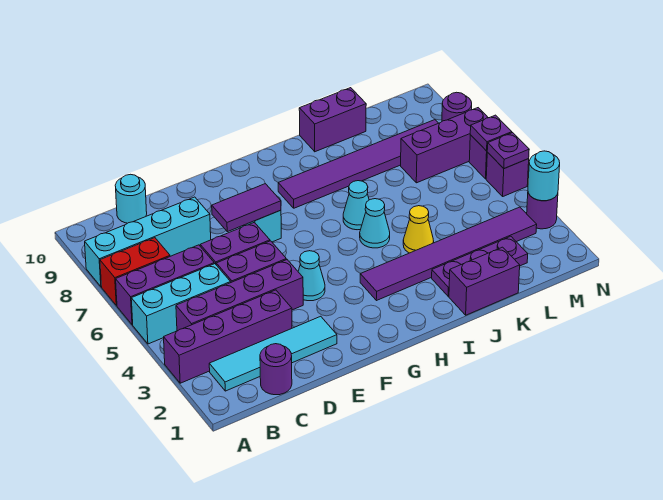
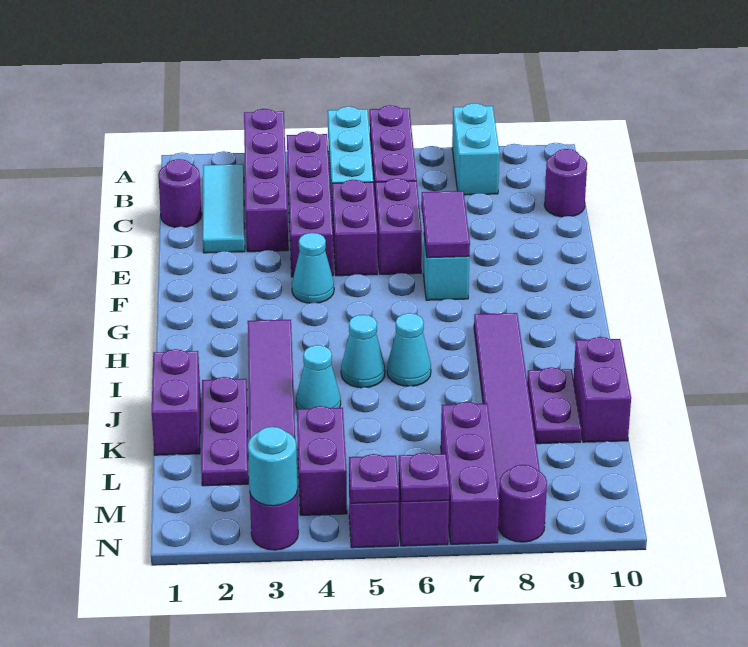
red 1x2 brick [100,238,170,306] -> none
cyan 1x4 brick [85,197,211,287] -> cyan 1x2 brick [452,103,500,195]
cyan 1x4 tile [209,316,337,391] -> cyan 1x3 tile [203,164,245,253]
cyan 1x1 round brick [115,174,147,223] -> purple 1x1 round brick [544,149,587,217]
yellow 1x1 cone [403,206,434,253] -> cyan 1x1 cone [296,345,341,409]
none -> purple 1x2 plate [527,367,581,444]
none -> purple 1x2 brick [297,406,347,515]

